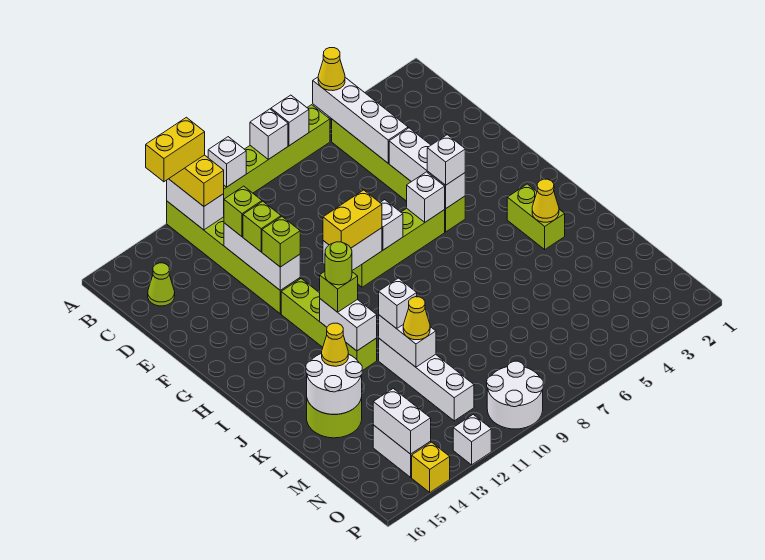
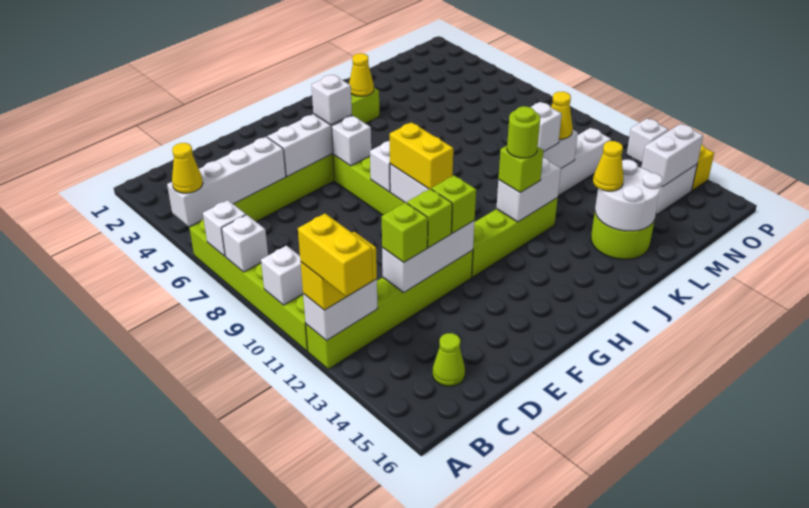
white 2x2 round brick [487,361,543,429] -> none

